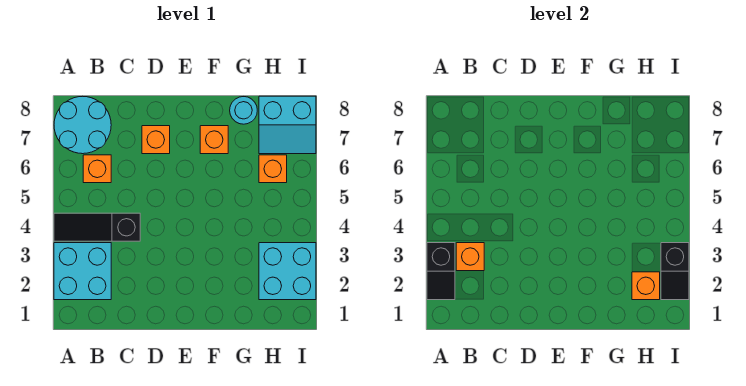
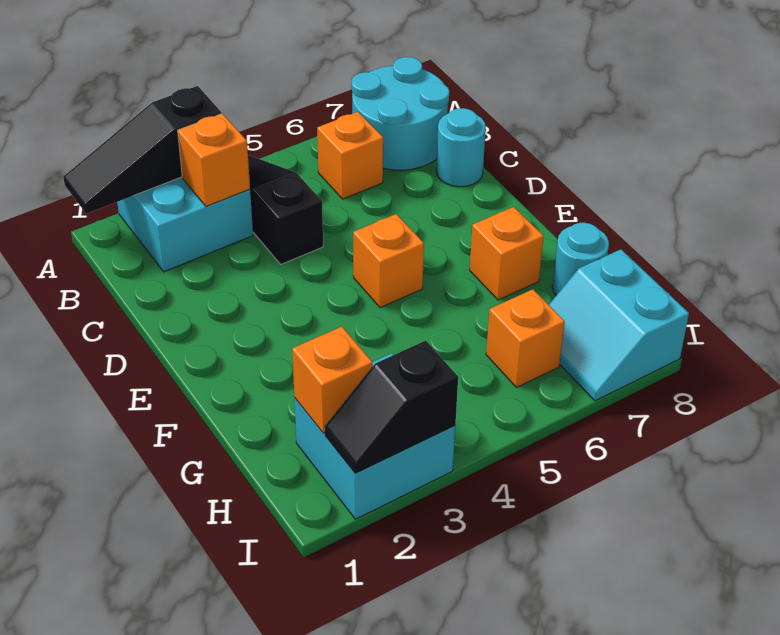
black 1x2 slope [427,243,455,300] -> black 1x3 slope [63,86,221,214]
none -> cyan 1x1 round brick [436,108,486,187]
orange 1x1 brick [142,126,170,154] -> orange 1x1 brick moved to [353,214,424,308]

